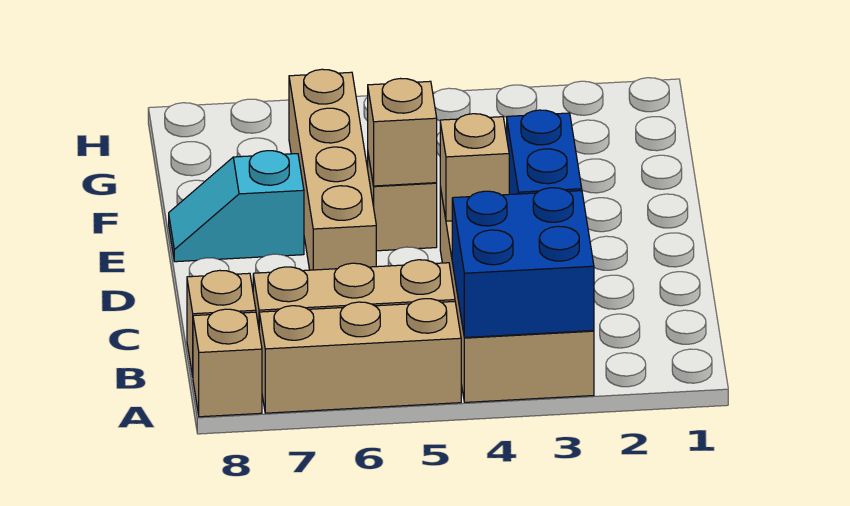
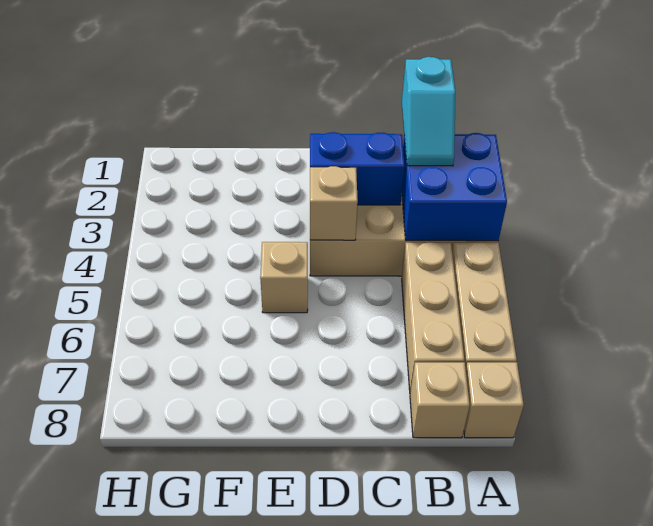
tan 1x4 brick [289,69,376,270] -> none
tan 1x1 brick [368,79,437,186] -> none
cyan 1x2 slope [169,151,304,262] -> cyan 1x2 slope moved to [402,57,455,166]

